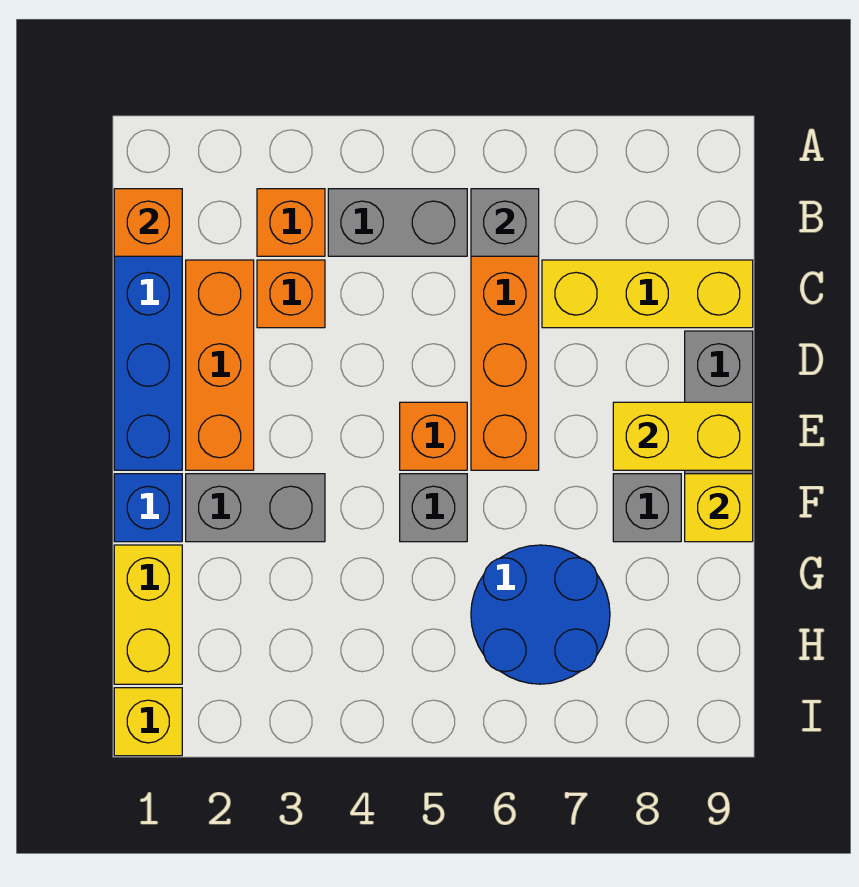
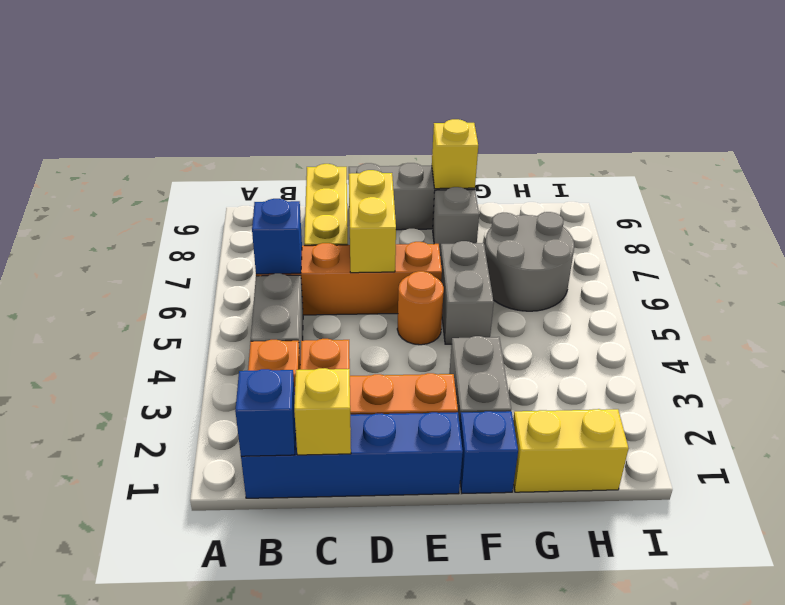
orange 1x1 brick [114,189,182,256] -> blue 1x1 brick [235,369,296,456]
grey 1x1 brick [471,189,539,256] -> blue 1x1 brick [252,199,302,274]
orange 1x1 brick [400,402,467,470] -> orange 1x1 round brick [397,271,444,345]
yellow 1x2 brick [613,402,753,470] -> yellow 1x2 brick moved to [349,170,396,273]
grey 1x1 brick [400,474,467,542] -> grey 1x2 brick [440,241,494,344]
blue 2x2 round brick [471,545,610,684] -> grey 2x2 round brick [485,212,574,311]
yellow 1x1 brick [114,688,182,756] -> yellow 1x1 brick moved to [294,368,351,455]

